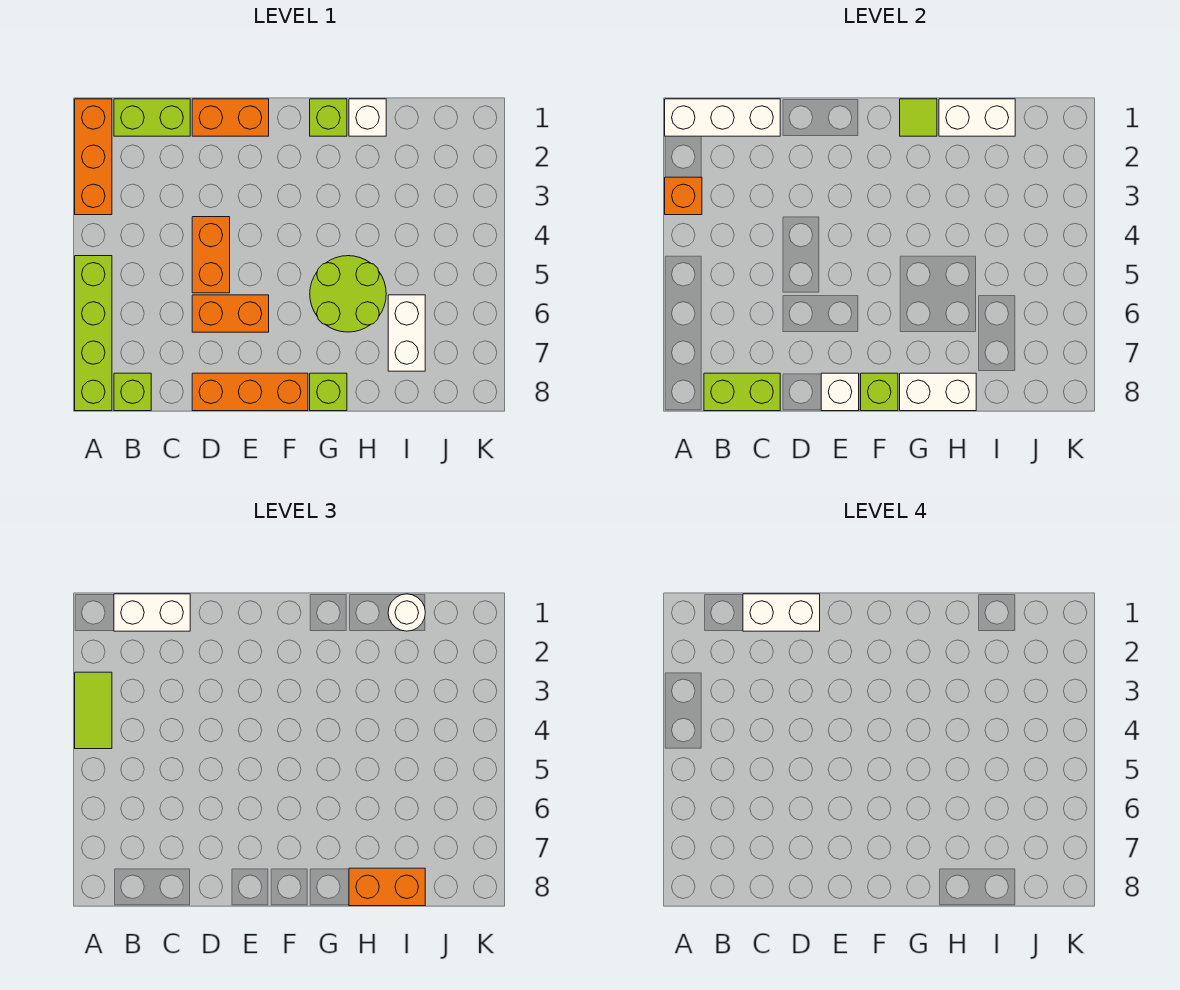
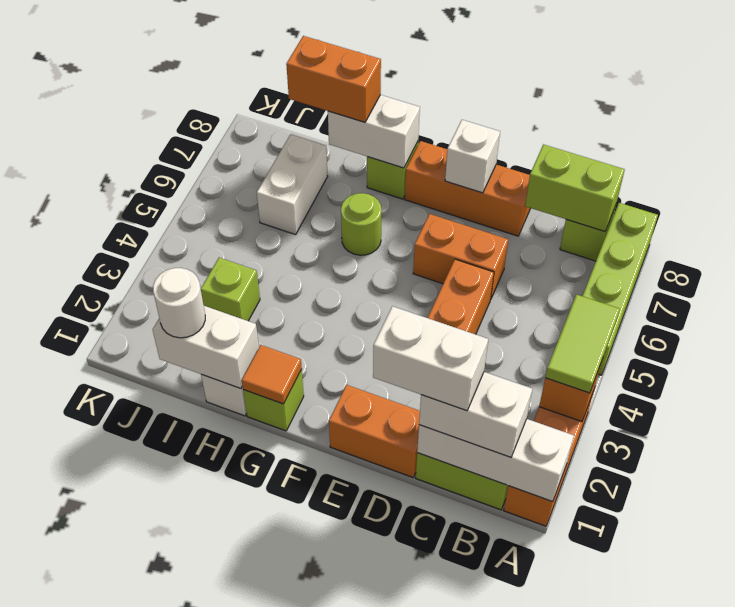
lime 1x1 brick [861,373,898,411] -> lime 1x1 brick moved to [201,258,260,321]
lime 1x1 tile [900,99,937,136] -> orange 1x1 tile [242,345,302,404]
lime 2x2 round brick [310,256,386,332] -> lime 1x1 round brick [341,193,382,255]

